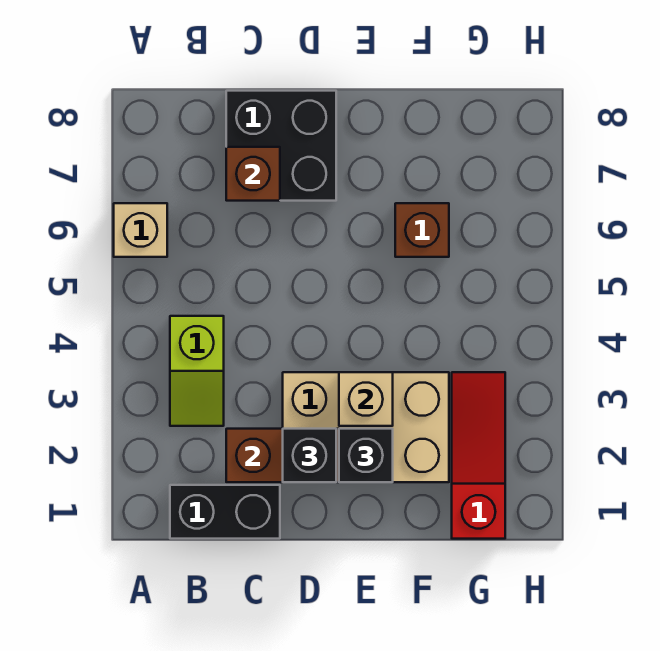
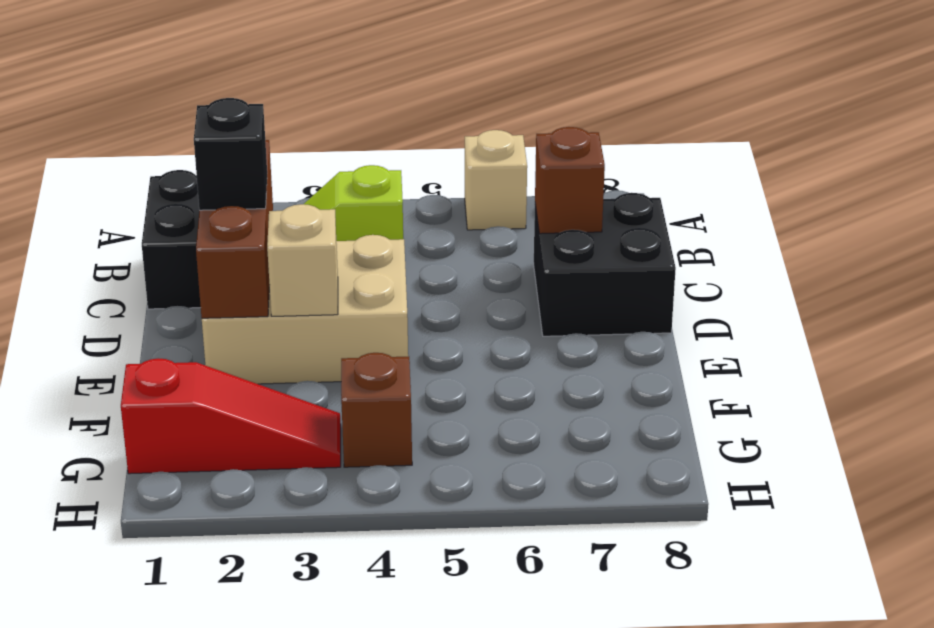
tan 2x3 brick [283,372,449,482] -> tan 2x3 brick turned to [202,235,408,384]
black 1x1 brick [339,429,393,482] -> none
brown 1x1 brick [395,203,449,257] -> brown 1x1 brick moved to [341,353,412,467]

